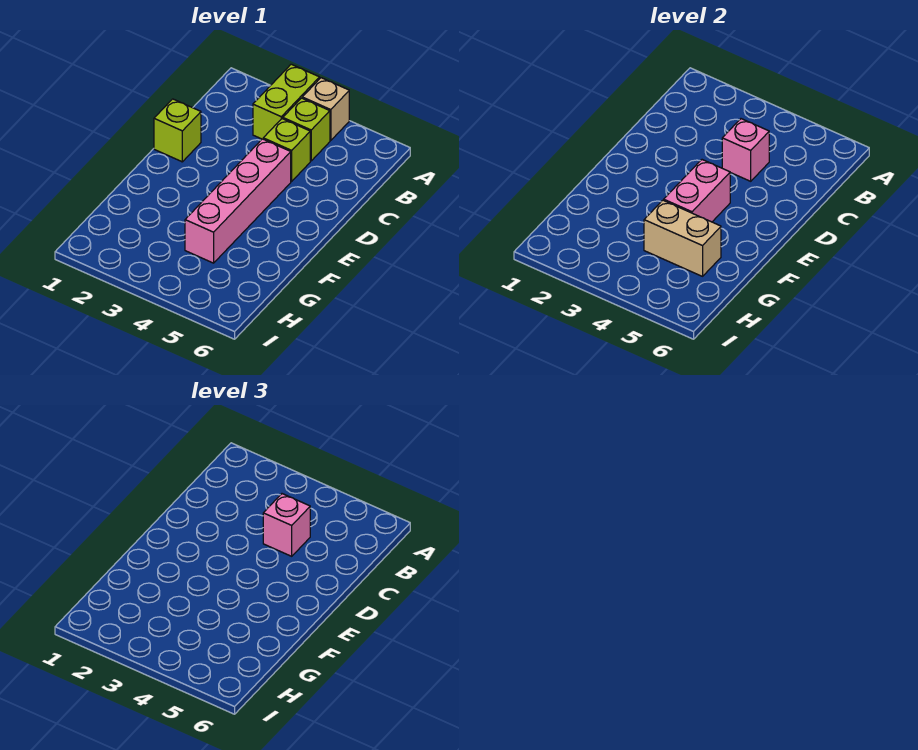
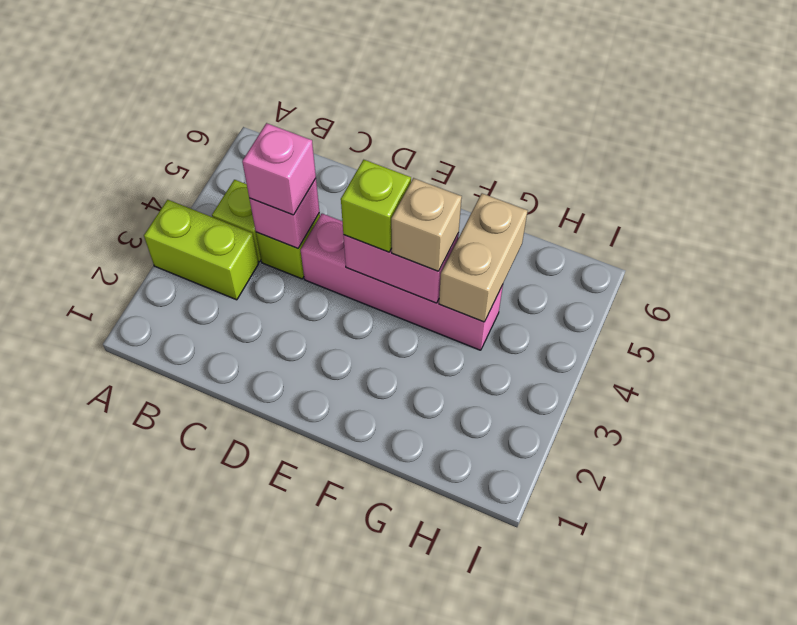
tan 1x1 brick [302,78,349,141] -> tan 1x1 brick moved to [391,178,462,271]
lime 1x1 brick [154,99,201,162] -> lime 1x1 brick moved to [341,160,411,252]

